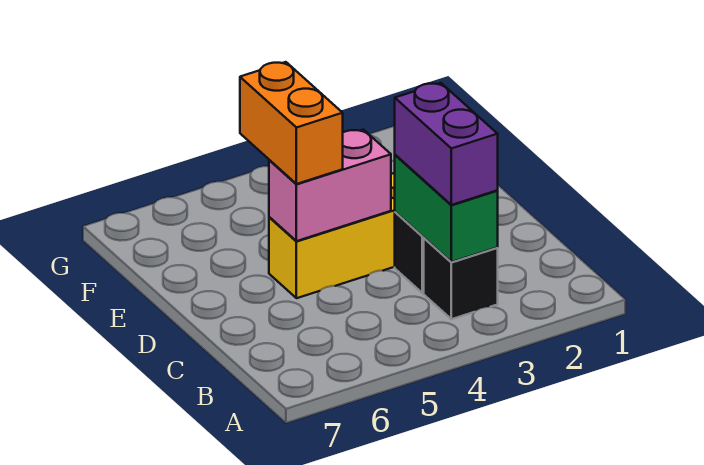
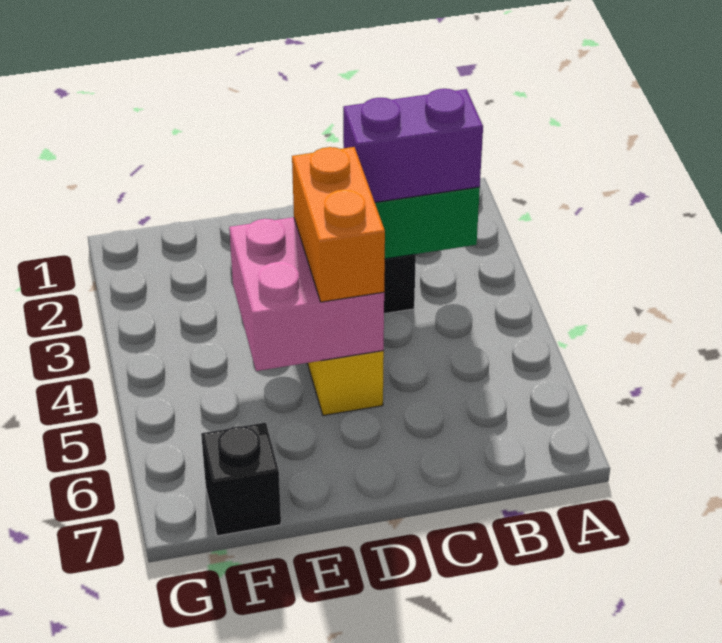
black 1x1 brick [424,238,498,319] -> black 1x1 brick moved to [201,423,281,536]
pink 1x2 brick [269,130,391,241] -> pink 2x2 brick [229,217,384,371]
orange 1x2 brick [240,62,343,184] -> orange 1x2 brick turned to [292,147,385,302]

